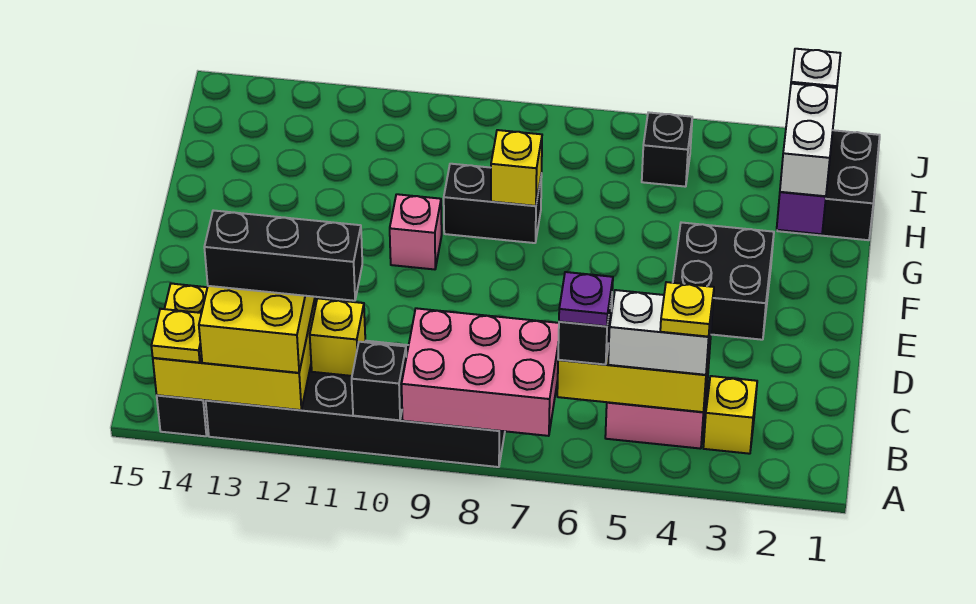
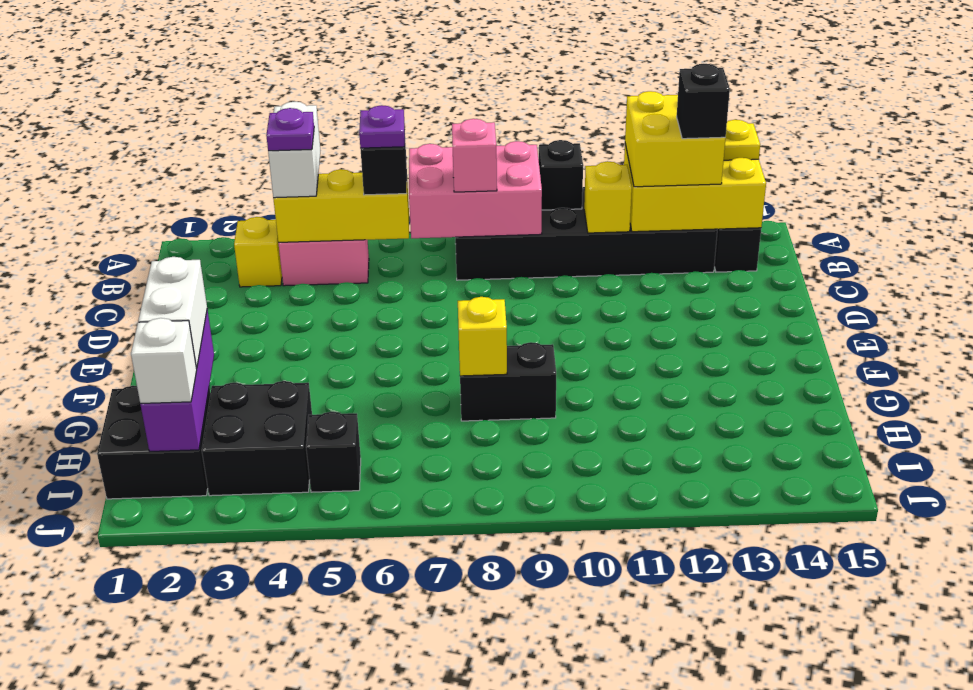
white 1x2 brick [608,290,713,375] -> white 1x2 brick turned to [268,102,320,198]
yellow 1x1 plate [660,282,714,337] -> purple 1x1 plate [266,108,314,151]
black 1x3 brick [204,210,362,301] -> black 1x1 brick [677,64,730,139]
black 2x2 brick [673,222,774,340] -> black 2x2 brick moved to [202,381,312,496]
pink 1x1 brick [390,194,442,269] -> pink 1x1 brick moved to [452,119,497,192]

